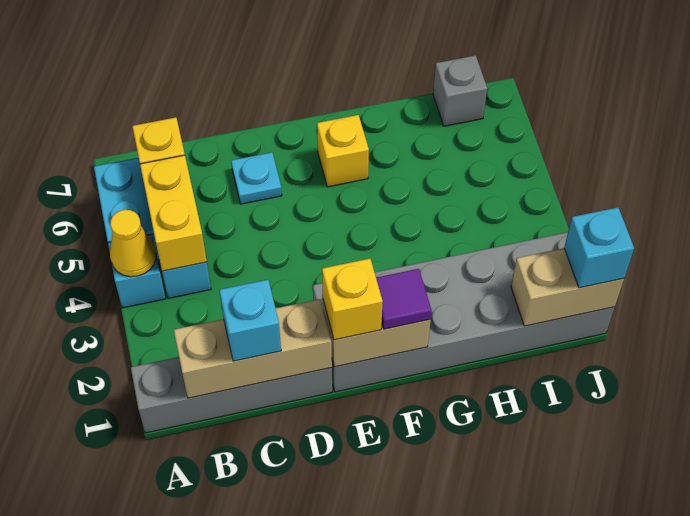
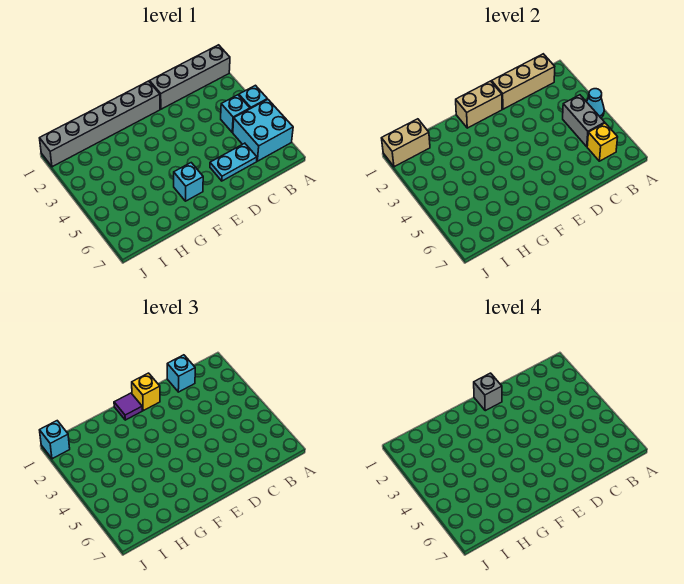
yellow 1x1 cone [110,210,156,277] -> cyan 1x1 cone [587,89,604,118]
yellow 1x2 brick [140,155,207,271] -> grey 1x2 brick [563,95,605,147]
cyan 1x1 plate [231,152,282,204] -> cyan 1x2 plate [210,143,257,181]
grey 2x6 brick [313,232,615,392] -> grey 1x6 brick [40,81,160,167]
yellow 1x1 brick [317,115,369,187] -> cyan 1x1 brick [174,163,203,201]
grey 1x1 brick [433,55,487,126] -> grey 1x1 brick moved to [474,373,502,411]

